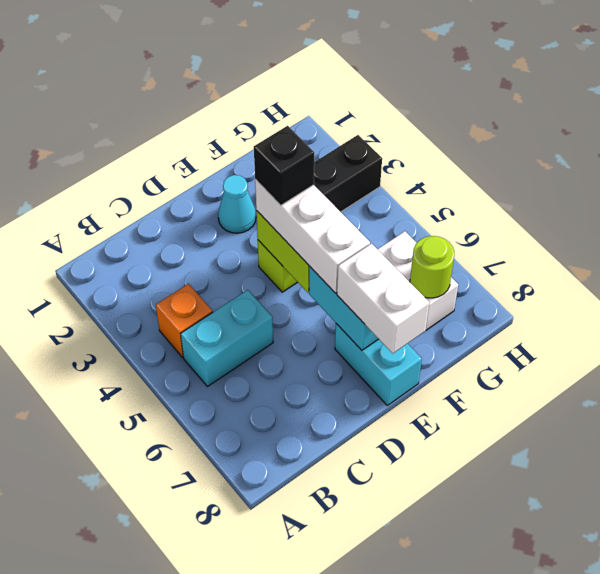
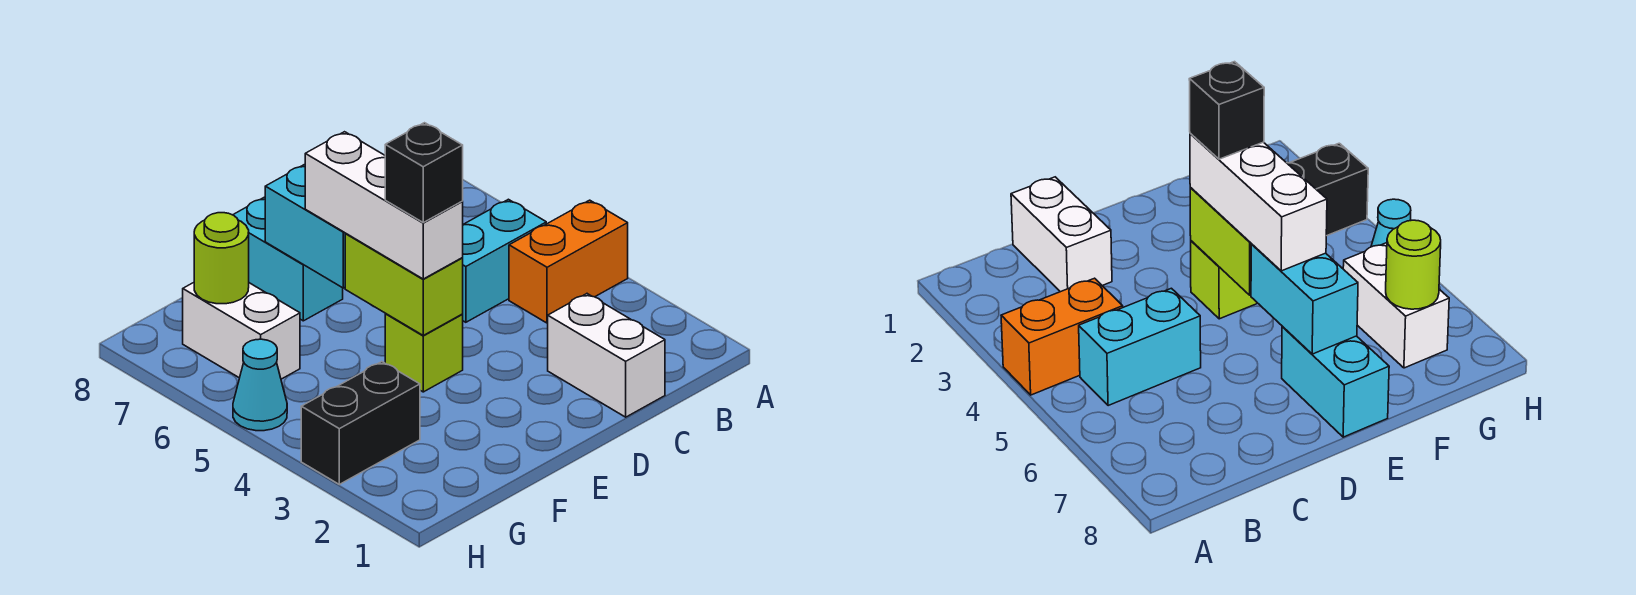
orange 1x1 brick [156,284,213,357] -> orange 1x2 brick [509,200,628,323]
cyan 1x1 cone [218,175,256,233] -> cyan 1x1 cone moved to [233,339,287,431]
white 1x2 brick [337,244,429,353] -> white 1x2 brick moved to [548,294,665,417]

